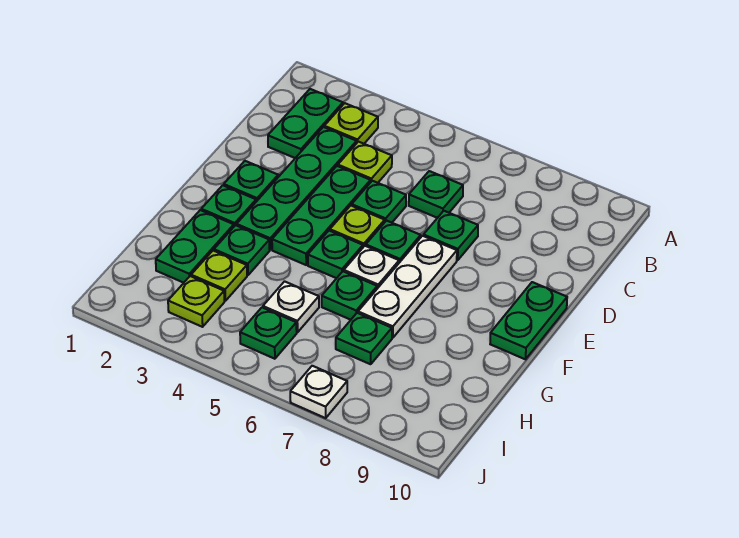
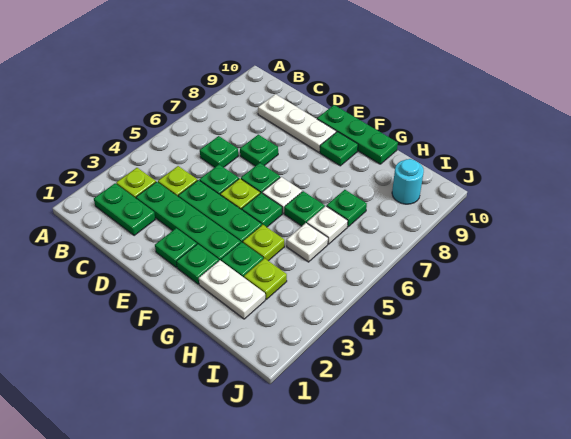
white 1x3 plate [358,236,457,338] -> white 1x3 plate moved to [258,94,336,152]
green 1x2 plate [490,282,567,359] -> green 1x3 plate [317,105,398,164]
green 1x2 plate [156,210,234,283] -> white 1x2 plate [199,260,265,319]
lime 1x1 plate [168,276,224,327] -> lime 1x1 plate moved to [243,225,284,261]
green 1x1 plate [240,307,297,359] -> green 1x1 plate moved to [320,132,358,166]
none -> cyan 1x1 round brick [392,159,424,204]
white 1x1 plate [290,366,347,418] -> white 1x1 plate moved to [307,206,348,244]

